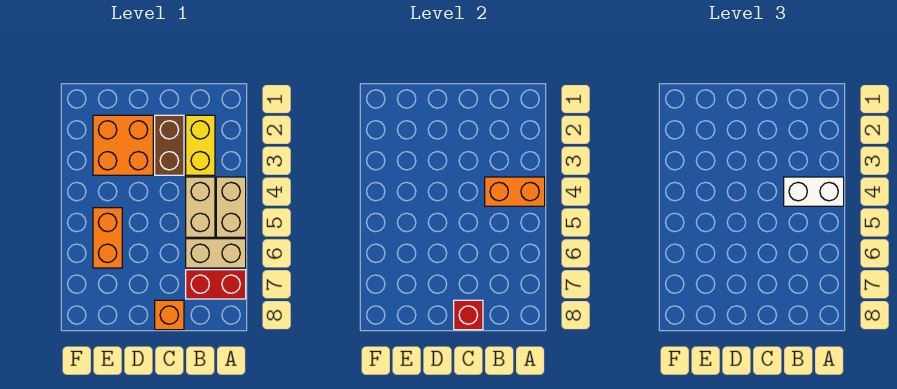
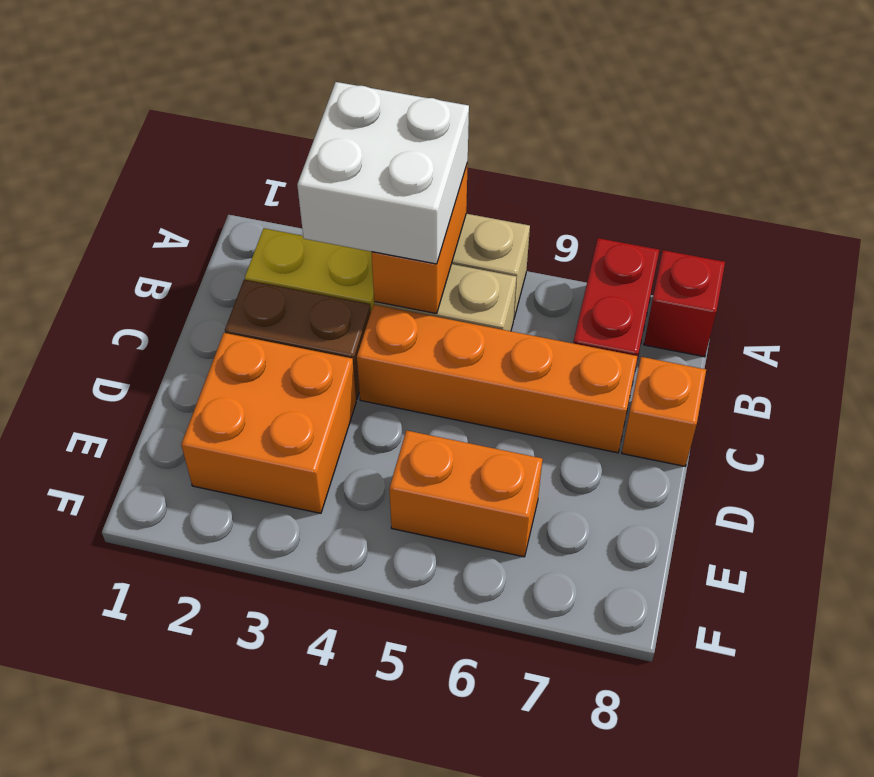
white 1x2 brick [784,177,844,206] -> white 2x2 brick [297,82,469,264]
tan 1x2 brick [186,239,246,268] -> none
none -> orange 1x4 brick [357,305,638,453]
red 1x1 brick [454,300,483,330] -> red 1x1 brick moved to [644,250,725,357]

